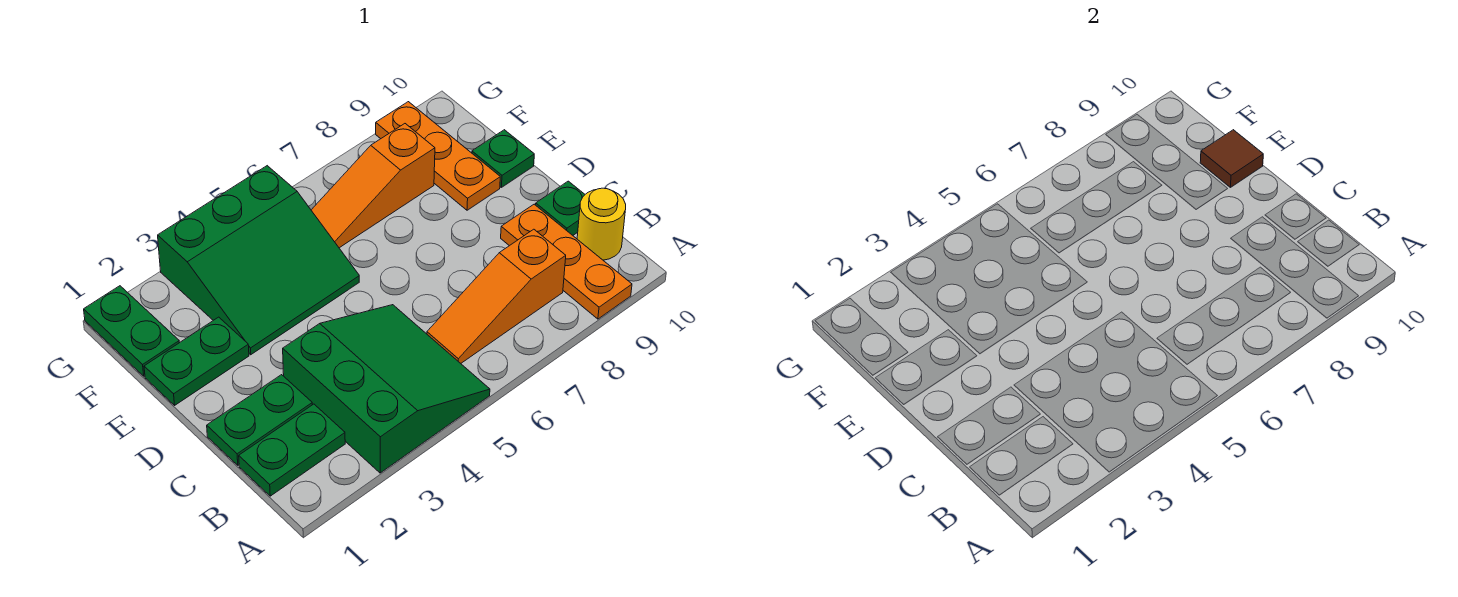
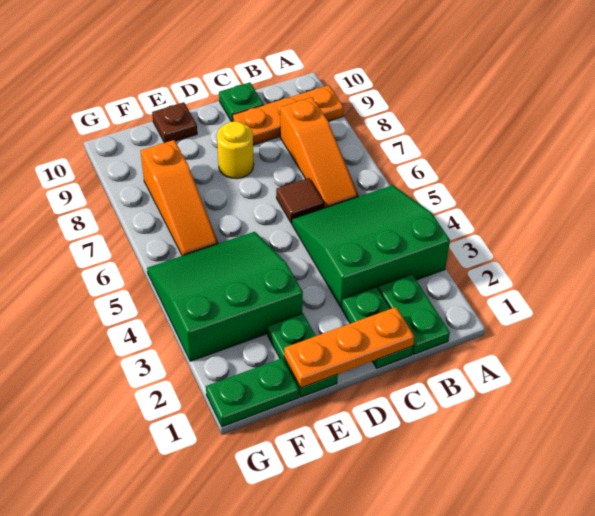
yellow 1x1 round brick [577,188,626,260] -> yellow 1x1 round brick moved to [217,121,254,179]
green 3x3 slope [158,166,359,355] -> green 3x3 slope turned to [147,232,303,361]
orange 1x3 plate [376,102,500,210] -> orange 1x3 plate moved to [284,307,414,388]
green 1x1 plate [472,130,534,187] -> brown 1x1 plate [152,102,197,143]
brown 1x1 tile [1200,130,1263,187] -> brown 1x1 tile moved to [276,178,324,223]

